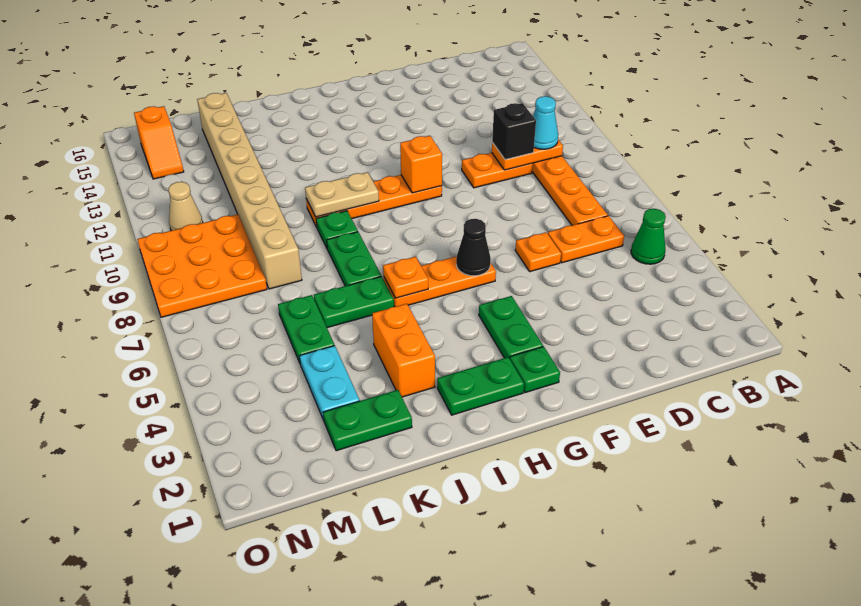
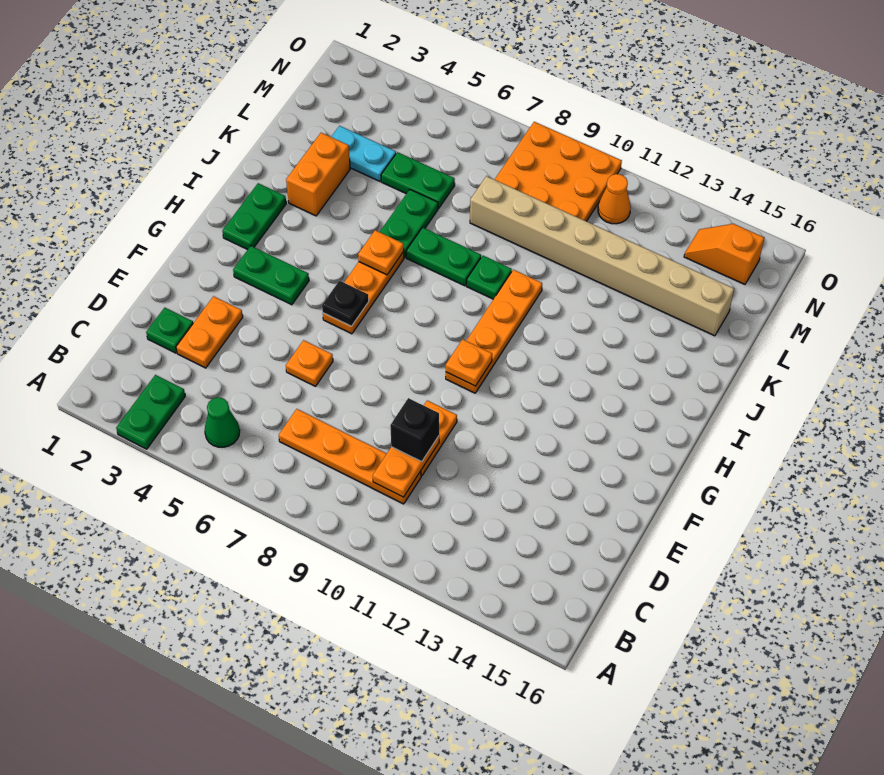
orange 1x2 plate [548,216,624,263] -> orange 1x2 plate moved to [176,296,243,368]
cyan 1x1 cone [533,96,558,149] -> none
green 1x1 plate [510,347,560,393] -> green 1x1 plate moved to [146,308,193,353]
black 1x1 cone [456,219,491,276] -> black 1x1 plate [322,281,369,326]
orange 1x1 brick [400,136,442,193] -> orange 1x1 plate [446,339,492,386]
tan 1x2 plate [305,172,379,217] -> none
orange 1x2 brick [372,304,435,397] -> orange 1x2 brick turned to [286,133,350,216]
green 1x2 plate [323,390,412,451] -> green 1x2 plate moved to [116,375,185,449]
tan 1x1 cone [168,182,203,231] -> orange 1x1 cone [598,174,631,224]

